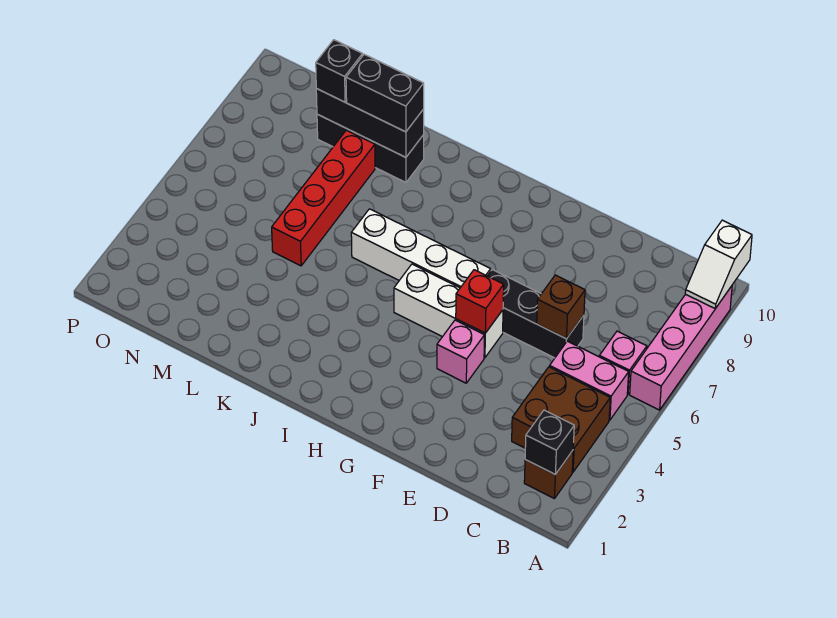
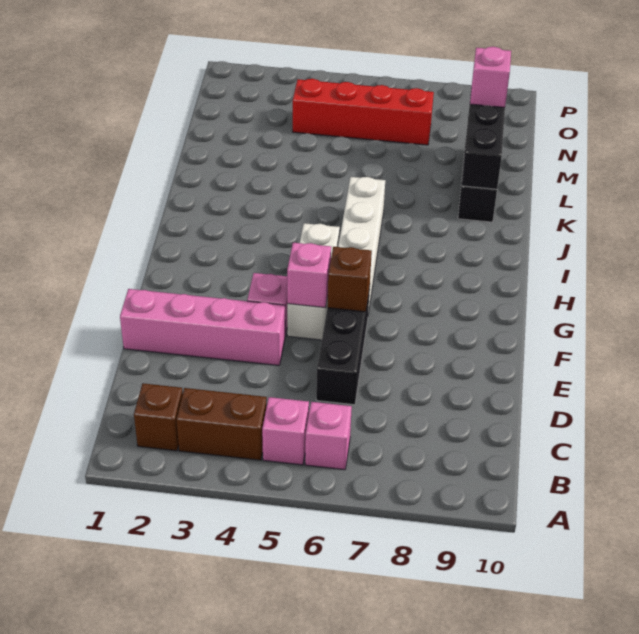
pink 1x4 brick [630,286,732,410] -> pink 1x4 brick moved to [120,289,285,365]
white 1x2 slope [685,220,752,309] -> none
black 1x1 brick [525,410,574,474] -> none
brown 2x2 brick [512,367,610,472] -> brown 1x2 brick [176,388,267,460]
pink 1x2 brick [550,341,629,420] -> pink 1x1 brick [262,397,309,465]
brown 1x1 brick [537,275,585,339] -> brown 1x1 brick moved to [327,247,372,312]
red 1x1 brick [456,270,504,333] -> pink 1x1 brick [287,243,331,307]
black 1x2 brick [346,54,424,132] -> none
red 1x4 brick [272,130,375,266] -> red 1x4 brick moved to [293,79,434,145]
black 1x1 brick [316,40,363,102] -> pink 1x1 brick [470,47,511,107]

